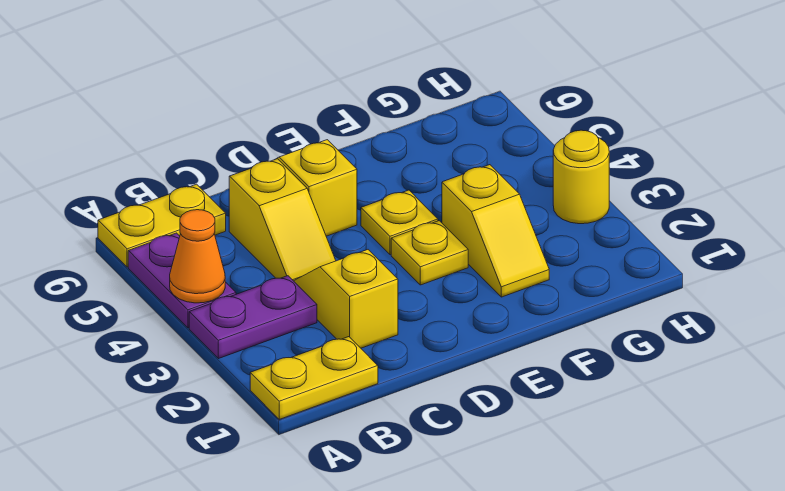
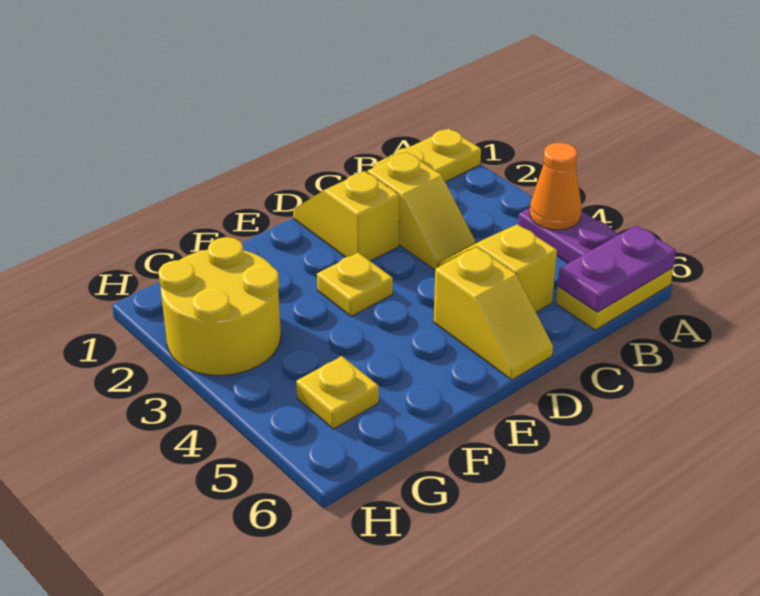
purple 1x2 plate [189,276,317,359] -> purple 1x2 plate moved to [558,226,676,312]
yellow 1x1 plate [361,190,438,255] -> yellow 1x1 plate moved to [296,356,379,429]
yellow 1x2 slope [442,165,549,297] -> yellow 1x2 slope moved to [293,171,399,261]
yellow 1x1 round brick [553,130,609,224] -> yellow 2x2 round brick [158,237,281,375]

